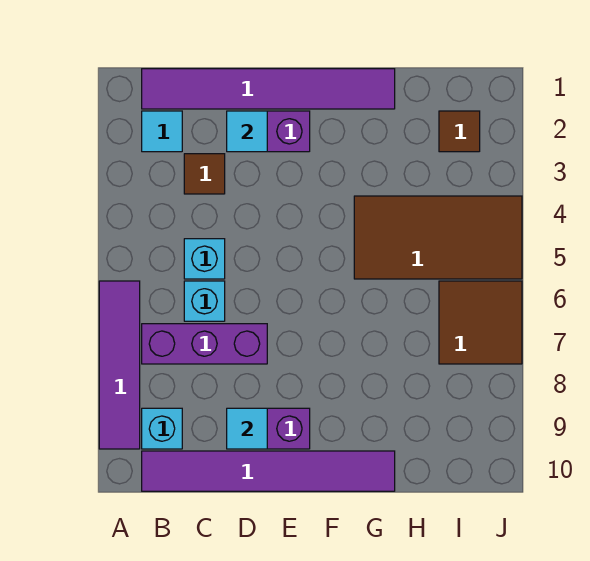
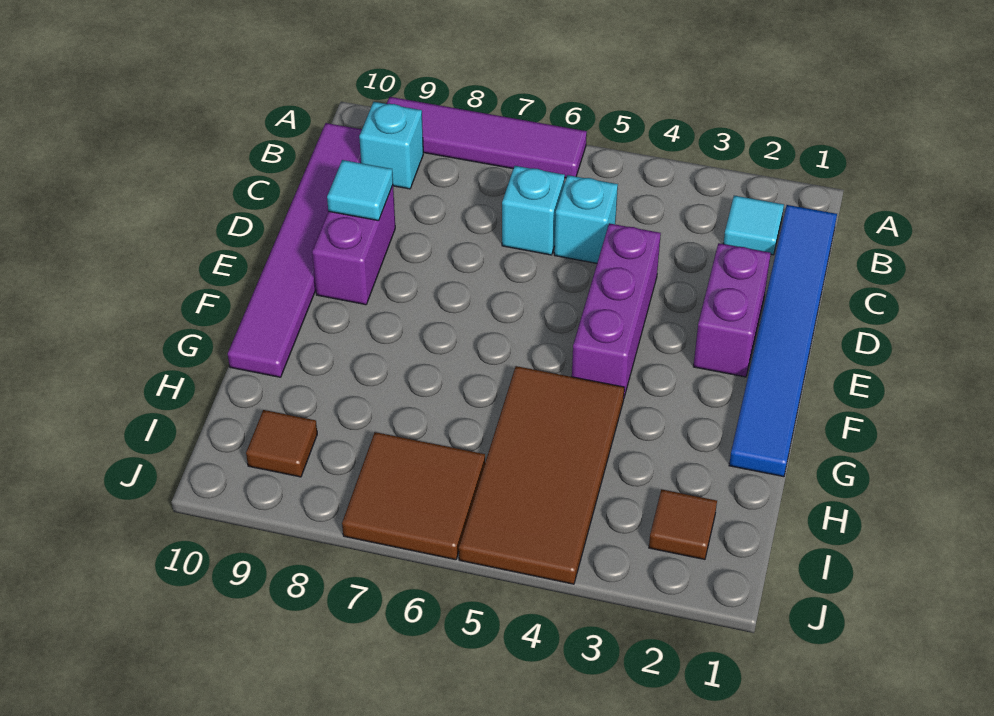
purple 1x6 tile [142,69,395,109] -> blue 1x6 tile [729,205,837,477]
purple 1x3 brick [142,324,267,364] -> purple 1x3 brick moved to [572,223,661,397]
brown 1x1 tile [184,154,225,194] -> brown 1x1 tile moved to [246,410,317,477]
cyan 1x1 tile [227,111,267,152] -> none

